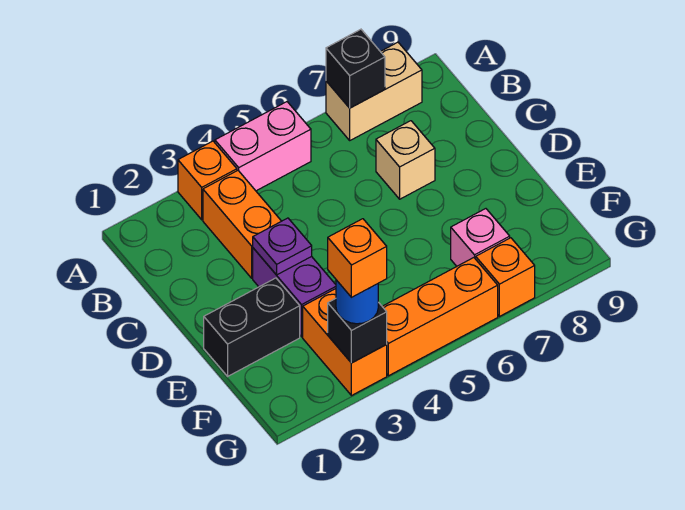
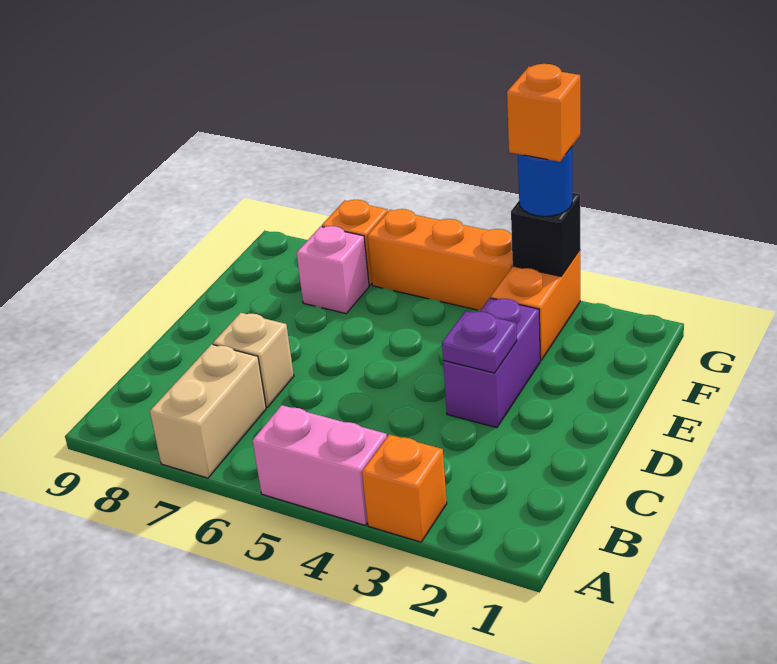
tan 1x2 brick [326,42,422,140] -> tan 1x2 brick turned to [150,344,266,478]
black 1x1 brick [326,29,385,108] -> none
orange 1x2 brick [203,171,281,278] -> none
black 1x2 brick [204,278,300,376] -> none

